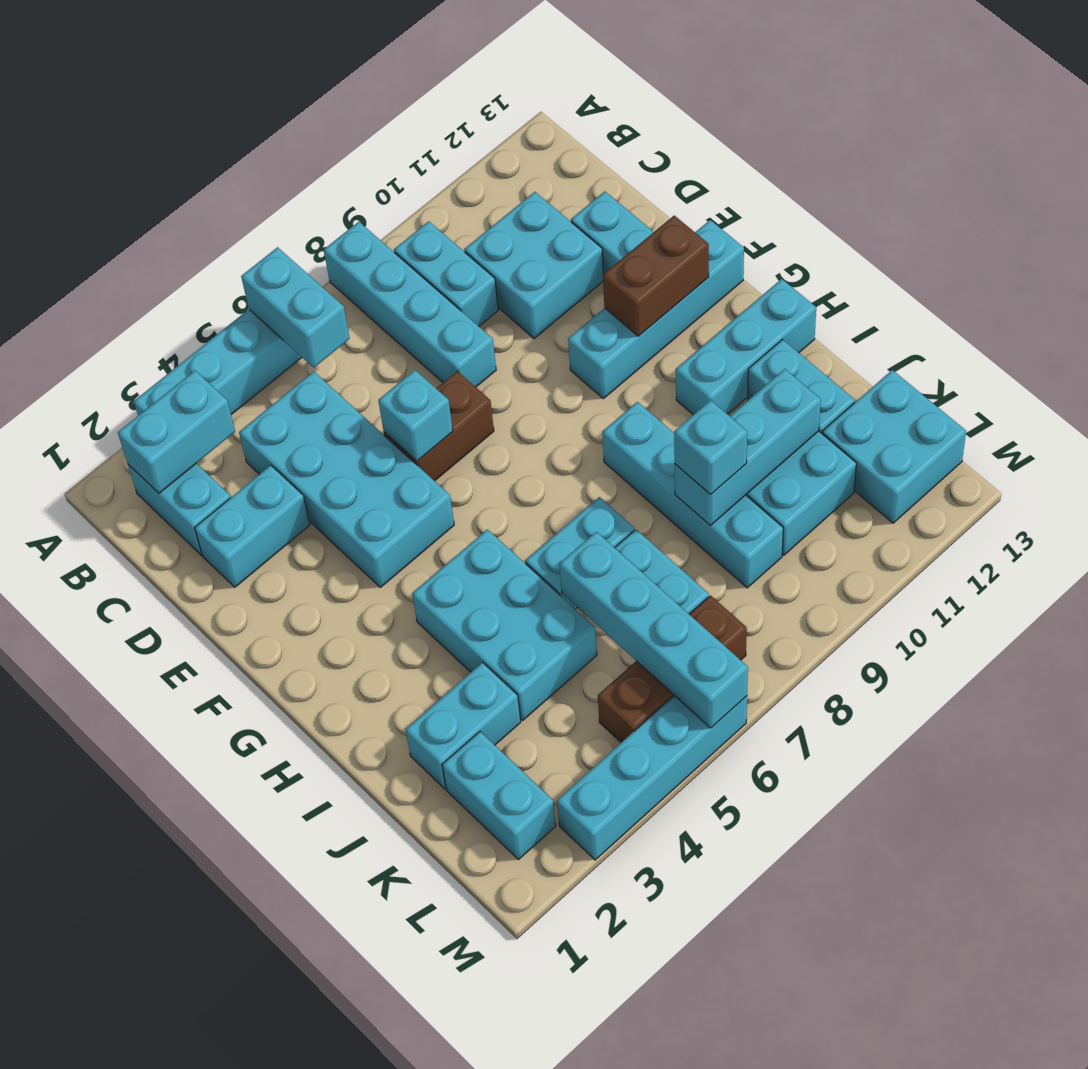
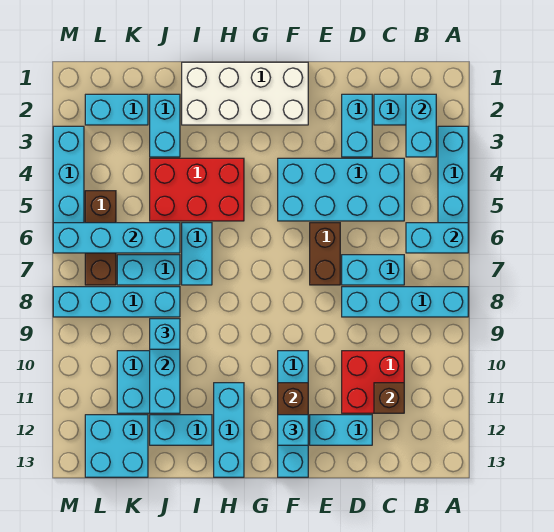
cyan 1x2 brick [394,221,498,326] -> cyan 1x2 brick moved to [342,255,404,285]
cyan 2x2 brick [464,192,603,339] -> red 2x2 brick [342,351,404,413]
none -> brown 1x1 brick [374,383,404,413]
cyan 1x1 brick [378,370,453,461] -> cyan 1x1 brick moved to [278,415,308,445]
none -> white 2x4 brick [182,62,308,125]
cyan 2x3 brick [412,529,597,720] -> red 2x3 brick [150,158,244,221]
cyan 1x4 brick [602,402,783,588] -> cyan 1x4 brick moved to [53,287,180,317]

